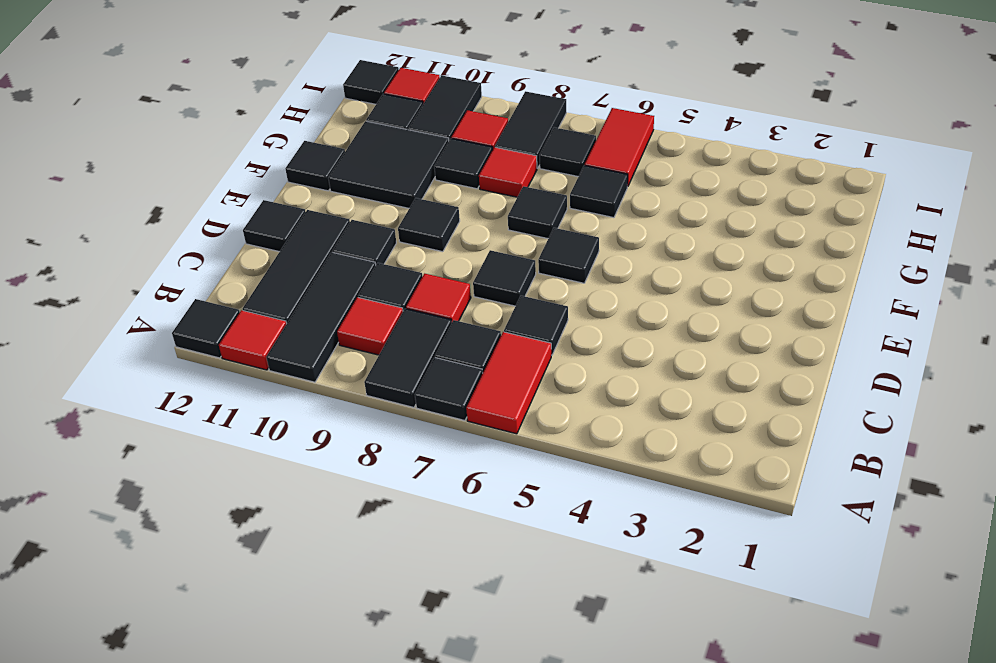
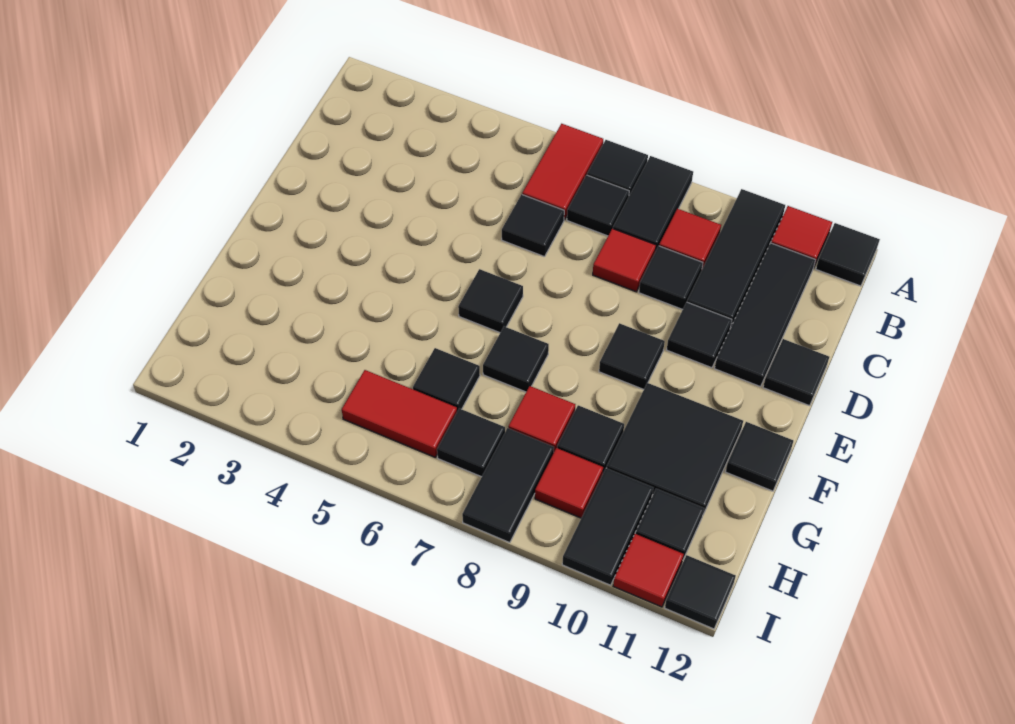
black 1x1 tile [473,250,536,306] -> none
red 1x2 tile [585,108,654,187] -> red 1x2 tile turned to [342,370,457,457]

